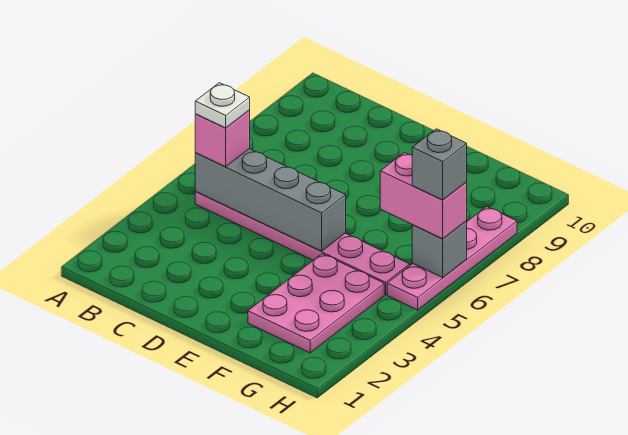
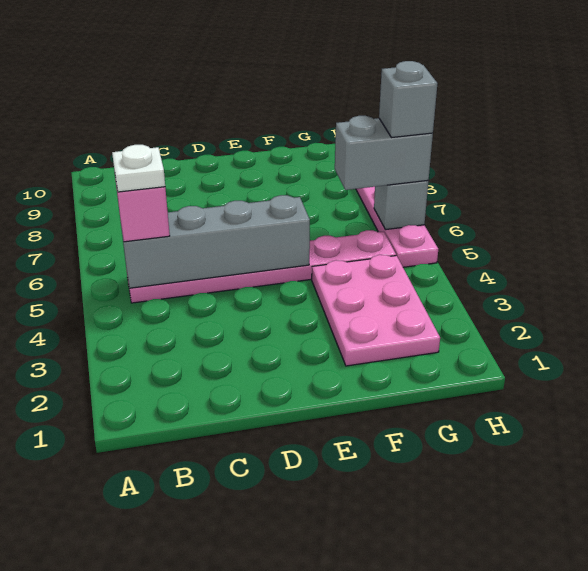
pink 1x2 brick [380,152,467,239] -> grey 1x2 brick [335,116,433,190]

